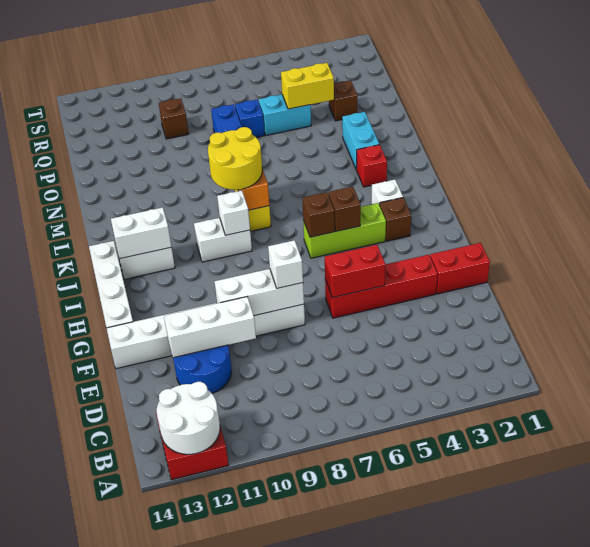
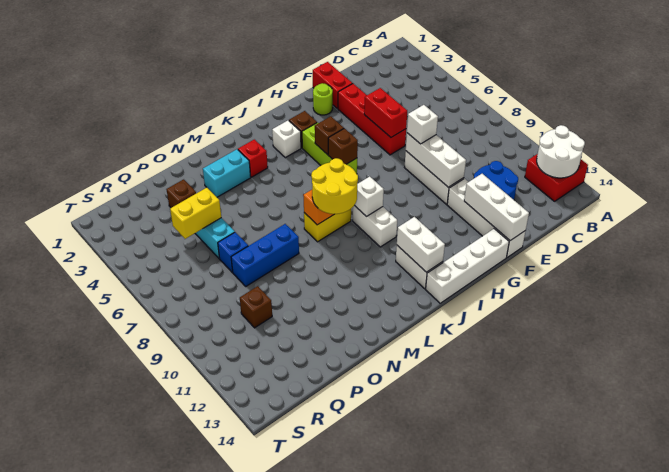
white 1x3 brick [164,297,256,358] -> white 1x3 brick moved to [464,174,529,241]
none -> lime 1x1 round brick [313,83,333,115]
yellow 1x2 brick [281,63,334,109] -> yellow 1x2 brick turned to [170,187,221,239]

